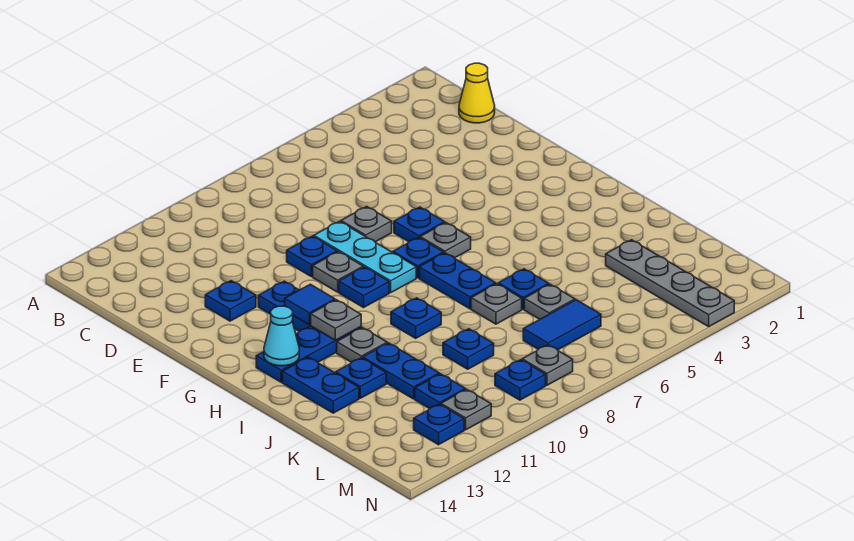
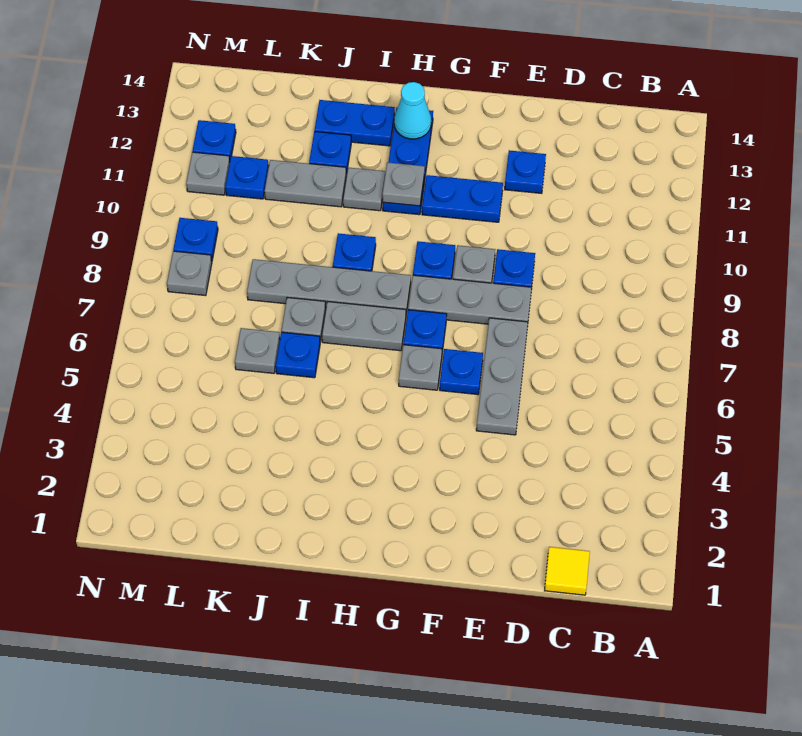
yellow 1x1 cone [459,63,495,123] -> yellow 1x1 tile [544,547,590,595]
grey 1x1 plate [341,206,392,242] -> grey 1x3 plate [476,318,528,435]
cyan 1x3 plate [314,221,416,293] -> grey 1x3 plate [408,275,532,324]
blue 1x1 tile [285,284,335,325] -> none
blue 1x2 plate [419,253,496,309] -> grey 1x2 plate [322,302,406,351]
blue 1x2 plate [363,343,439,399] -> grey 1x2 plate [265,160,346,207]
grey 1x4 plate [606,240,734,327] -> grey 1x4 plate moved to [247,259,411,314]
blue 1x1 plate [443,329,494,369] -> none
blue 1x2 tile [523,300,601,350] -> none

